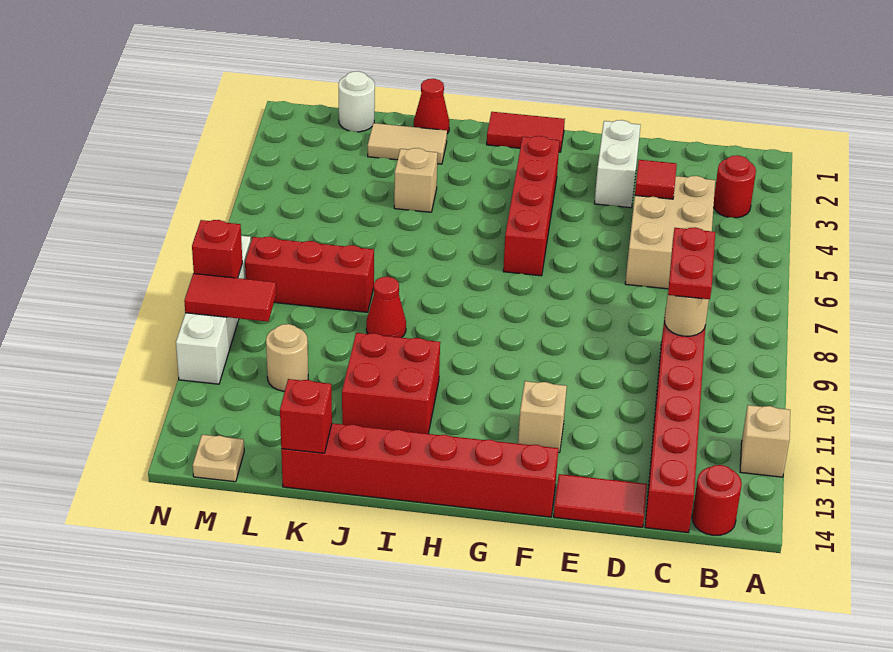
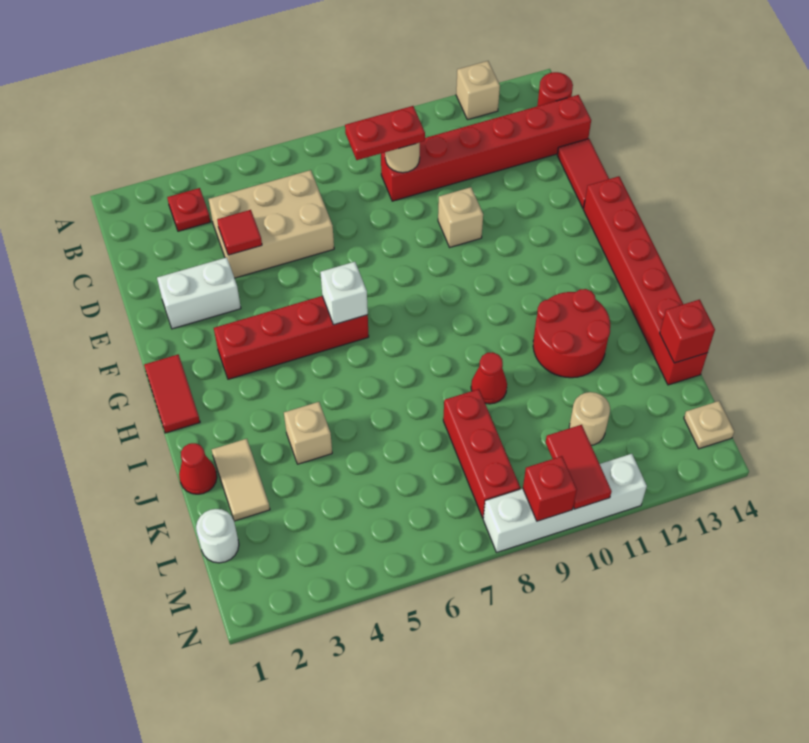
red 1x1 round brick [714,155,756,218] -> red 1x1 plate [167,188,210,231]
tan 1x1 brick [518,381,567,453] -> tan 1x1 brick moved to [438,187,483,247]
none -> white 1x1 brick [320,262,368,325]
red 2x2 brick [342,333,440,434] -> red 2x2 round brick [533,289,610,378]

